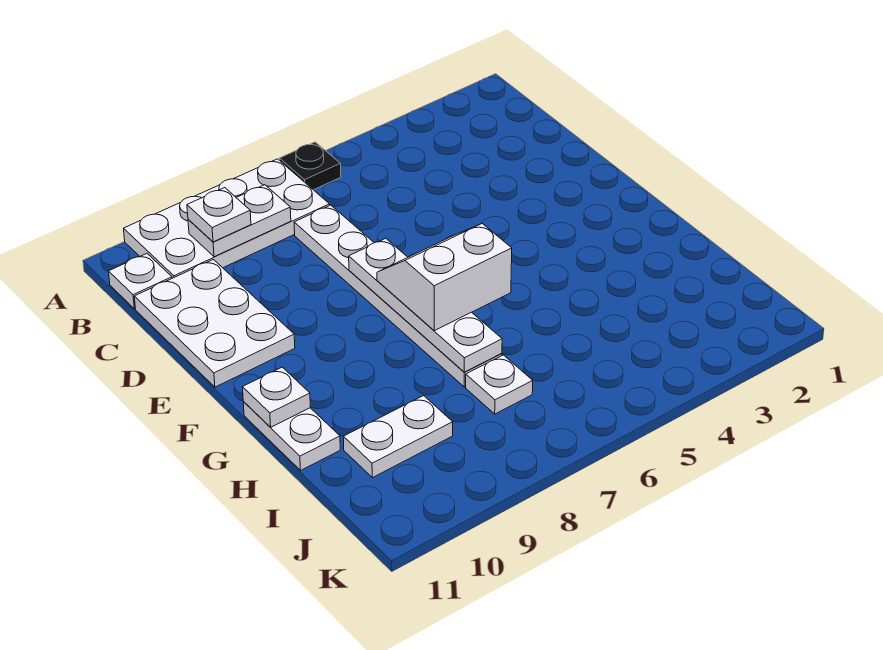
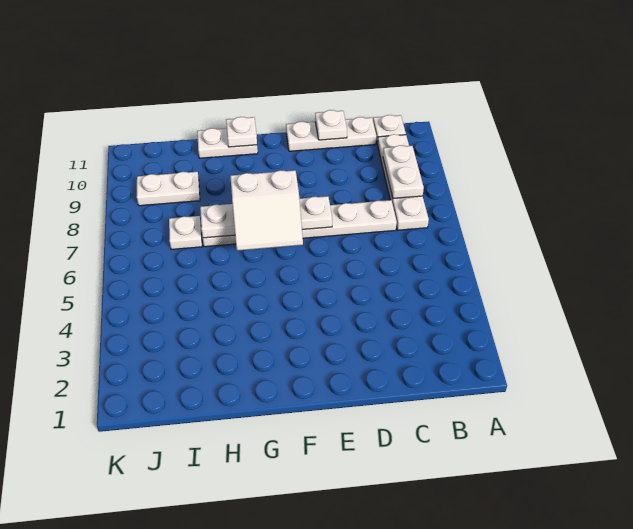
black 1x1 plate [279,142,341,190] -> none
white 2x4 plate [124,159,330,278] -> white 1x4 plate [378,134,429,230]
white 1x1 plate [187,188,251,242] -> white 1x1 plate moved to [315,110,347,140]
white 2x3 plate [134,260,295,387] -> white 1x3 plate [286,117,376,151]
white 2x2 slope [377,224,512,331] -> white 2x2 slope turned to [230,170,303,251]
white 1x2 plate [343,396,453,478] -> white 1x2 plate turned to [137,172,200,206]

